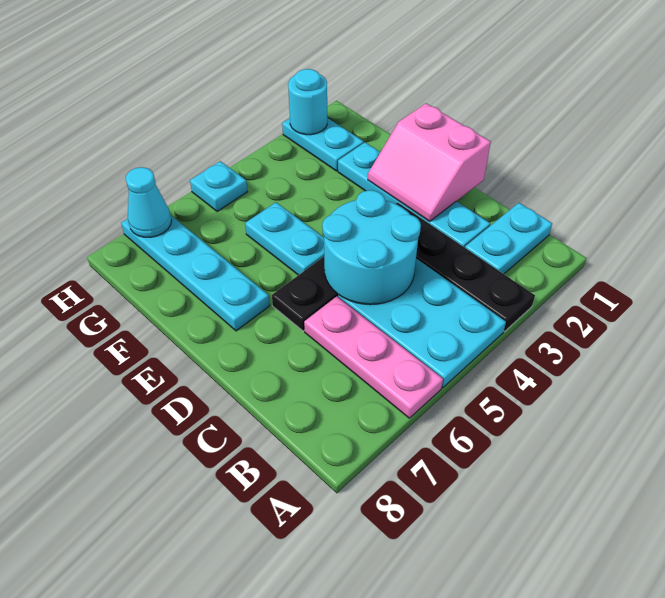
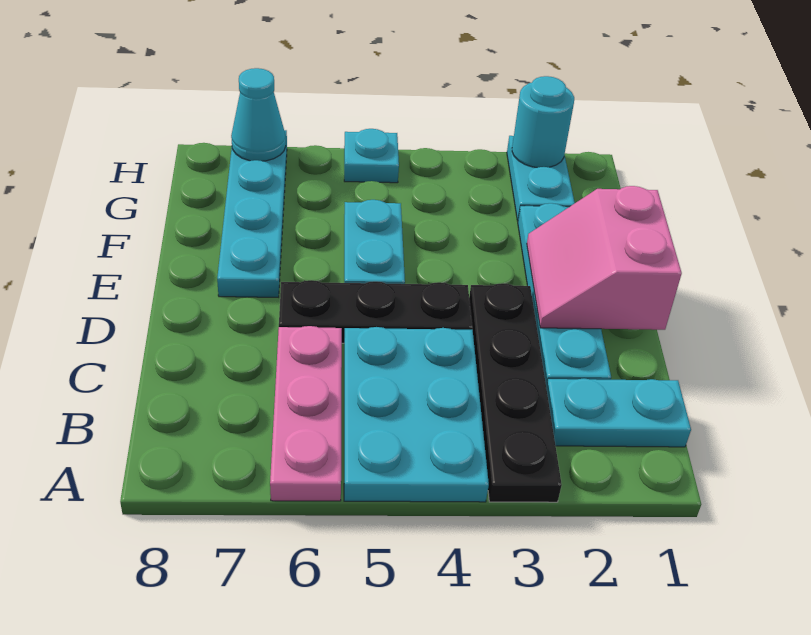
cyan 2x2 round brick [322,190,421,305] -> none

